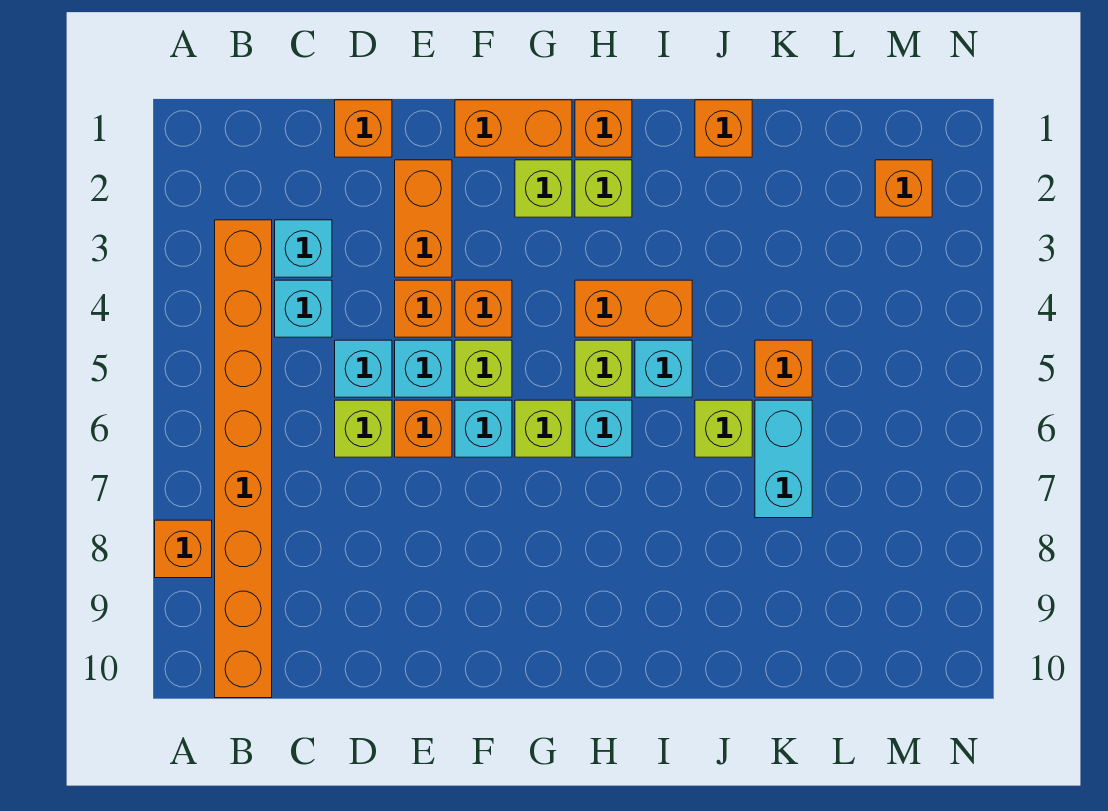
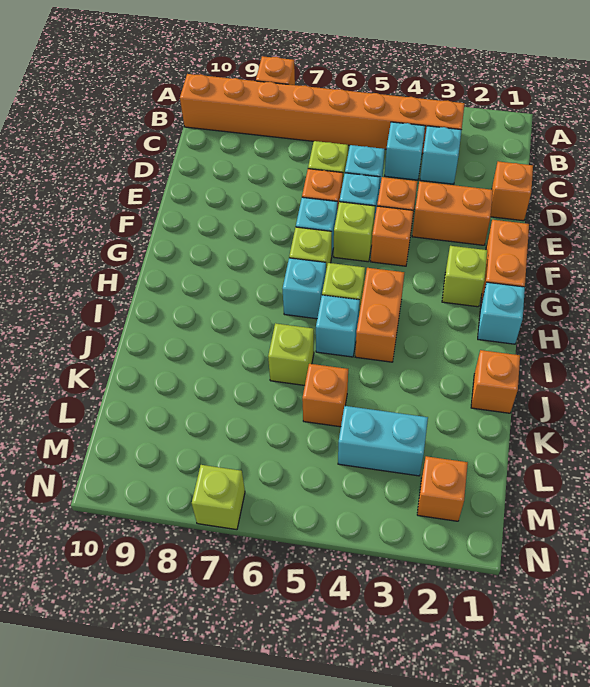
orange 1x1 brick [575,100,632,157] -> cyan 1x1 brick [478,282,525,344]
lime 1x1 brick [575,160,632,217] -> lime 1x1 brick moved to [192,465,245,530]
cyan 1x2 brick [755,400,812,518] -> cyan 1x2 brick moved to [338,406,428,476]

